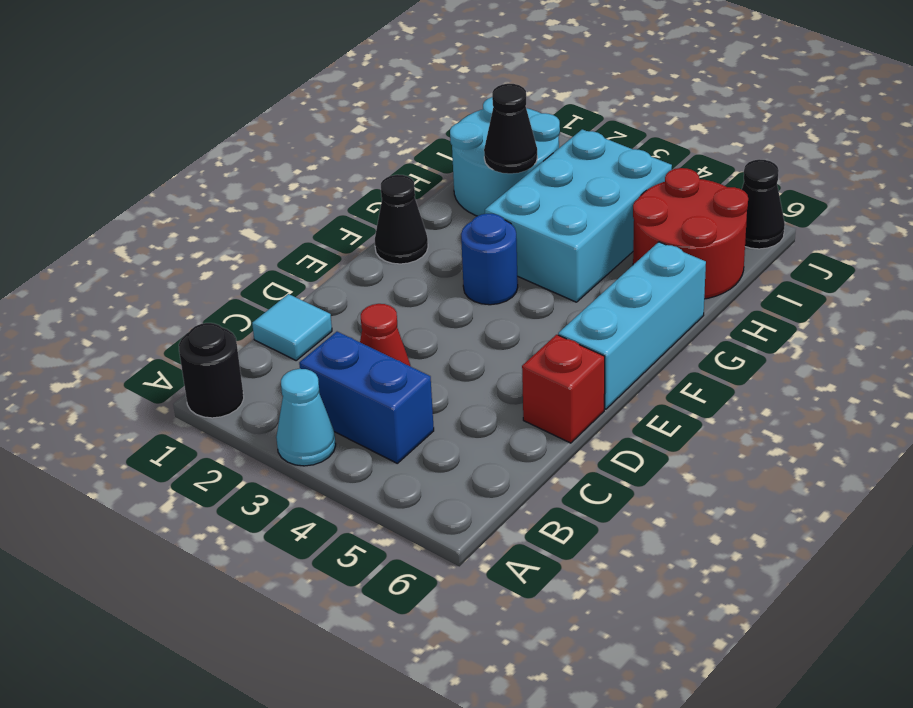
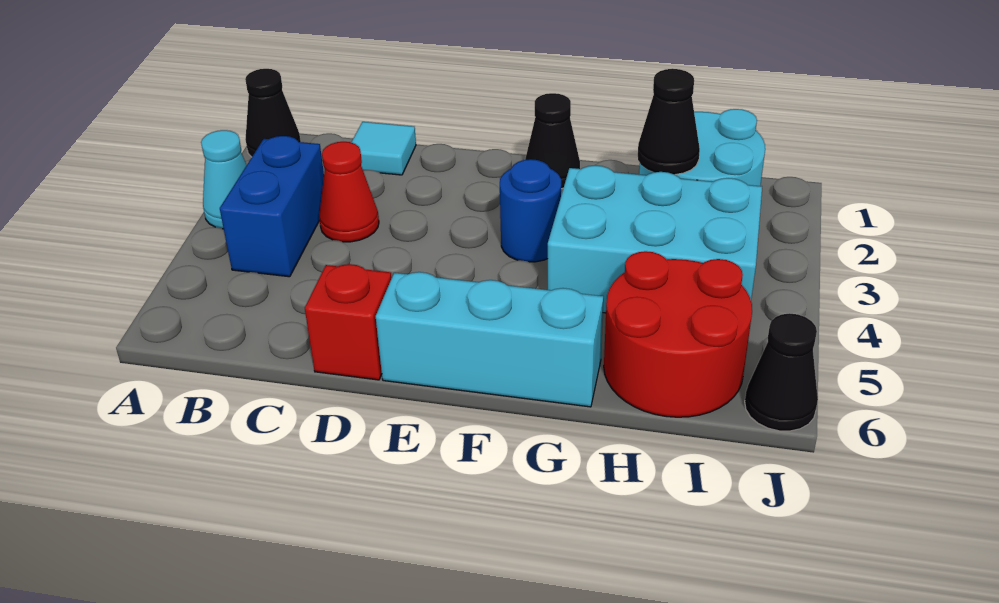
black 1x1 round brick [179,323,244,418] -> black 1x1 cone [245,69,301,157]

